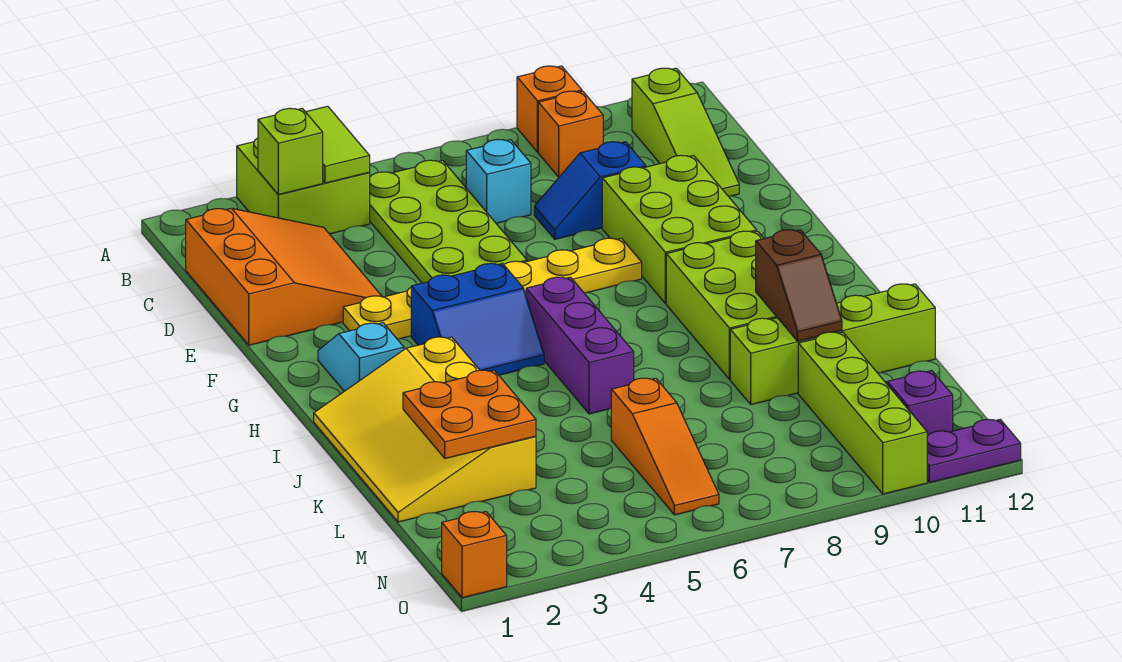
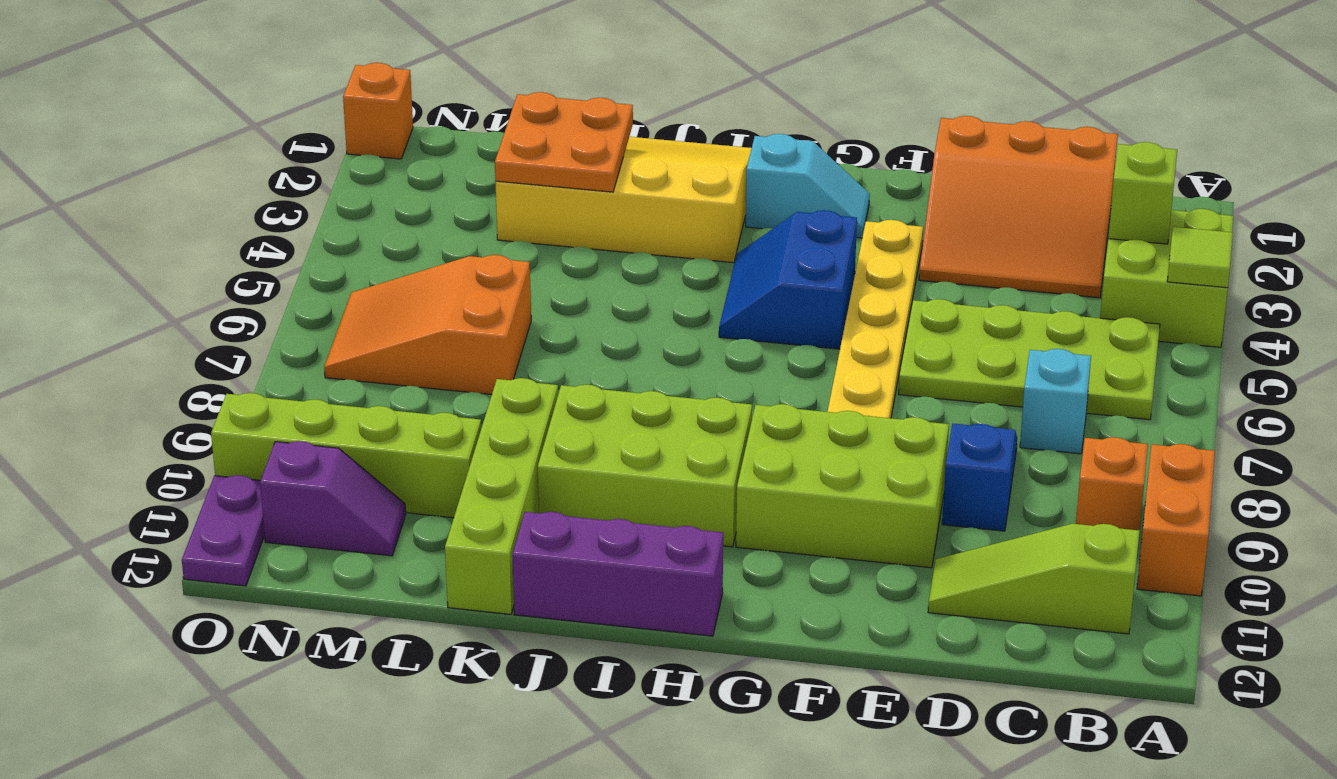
lime 1x2 tile [306,106,370,183] -> lime 1x1 tile [1167,227,1233,288]
orange 1x1 brick [517,66,582,152] -> orange 1x2 brick [1137,444,1215,596]
purple 1x3 brick [526,277,634,414] -> purple 1x3 brick moved to [512,512,723,636]
brown 1x2 slope [756,230,842,341] -> none
orange 1x3 slope [611,378,719,515] -> orange 2x3 slope [324,255,531,395]

